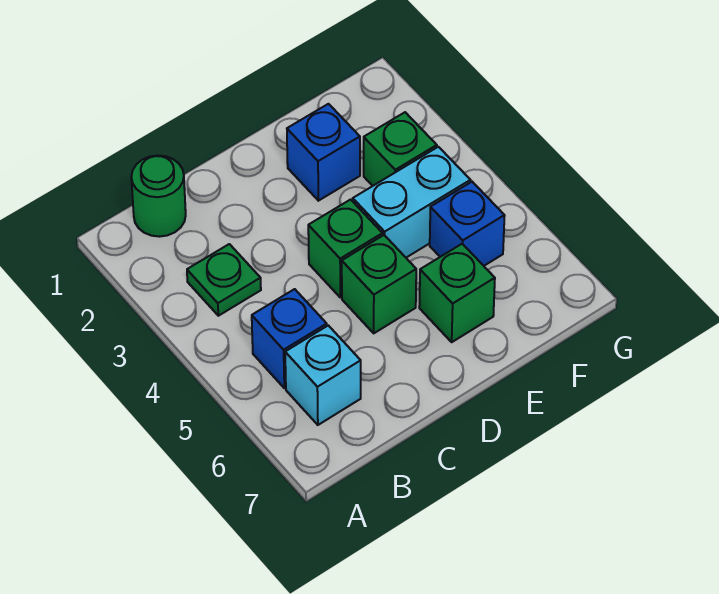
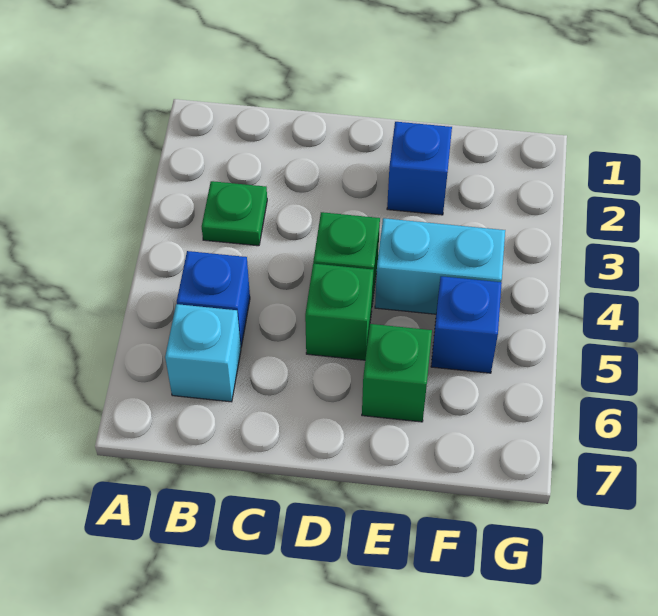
green 1x1 round brick [131,156,186,237] -> none
green 1x1 brick [364,112,437,186] -> none

